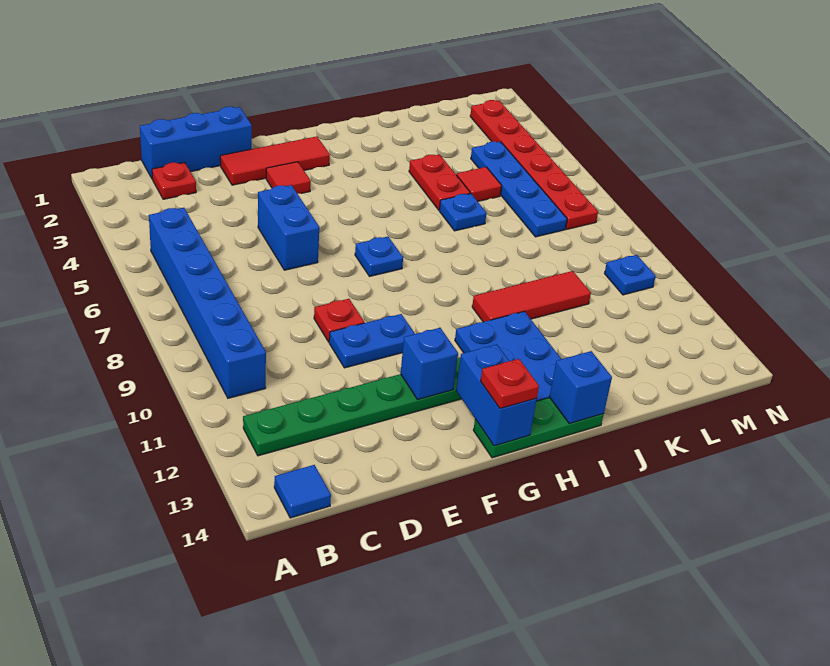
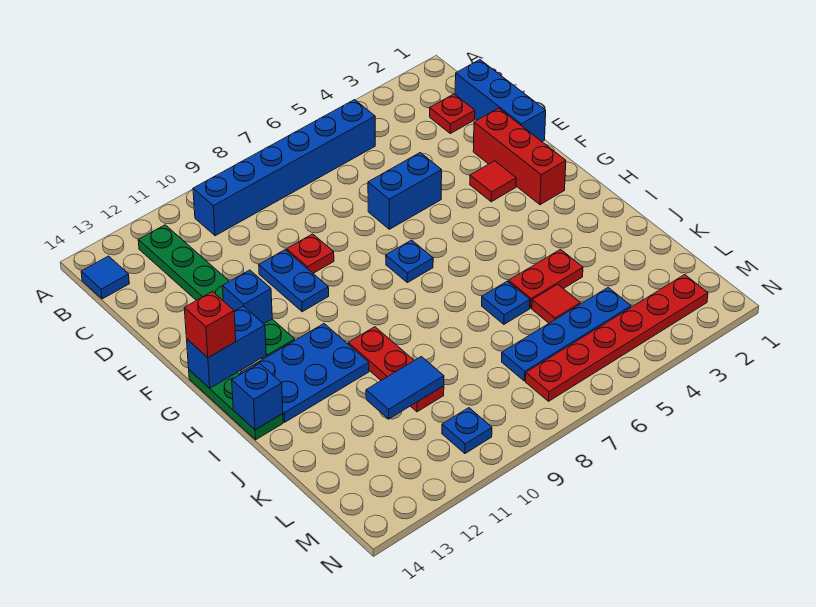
red 1x3 tile [220,136,330,185] -> red 1x3 brick [473,108,566,205]
red 1x1 plate [481,359,539,408] -> red 1x1 brick [184,292,236,358]
red 1x3 tile [472,271,591,322] -> red 1x3 plate [348,327,444,412]
none -> blue 1x2 tile [366,357,444,419]

